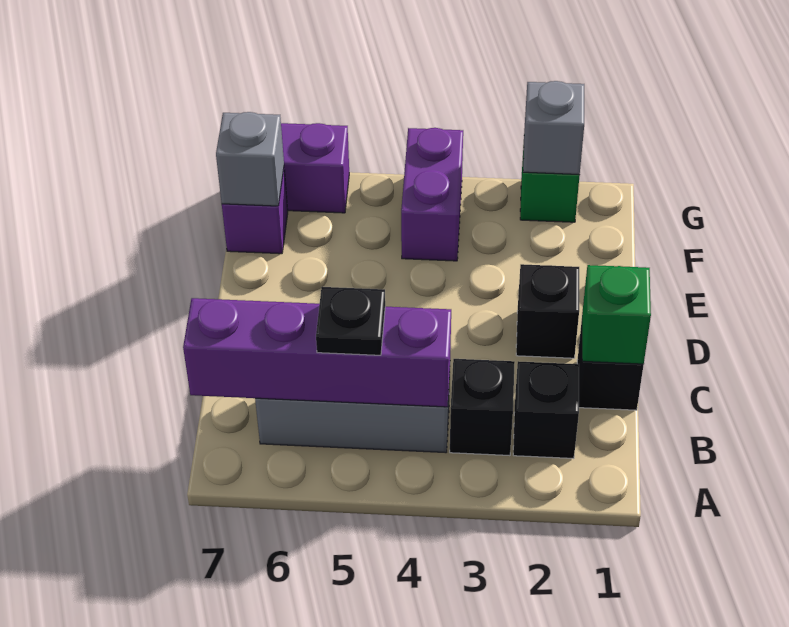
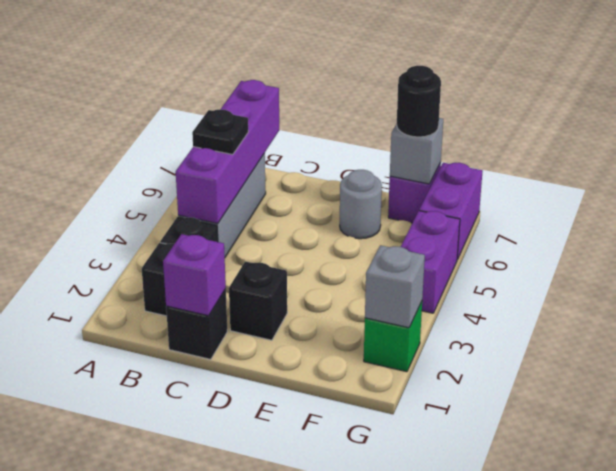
green 1x1 brick [582,265,651,364] -> purple 1x1 brick [163,234,226,316]
none -> grey 1x1 round brick [340,170,382,239]
purple 1x2 brick [401,128,463,261] -> purple 1x2 brick turned to [401,211,460,313]
none -> black 1x1 round brick [397,66,441,137]

